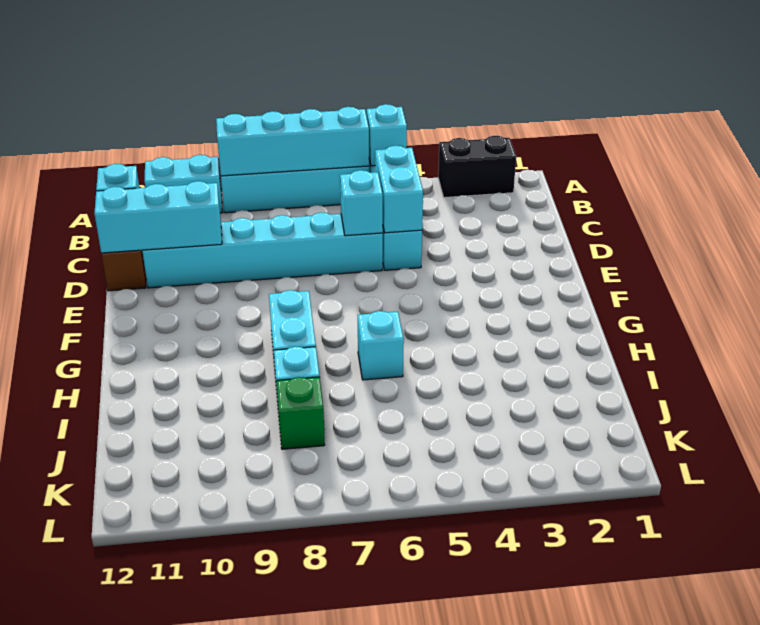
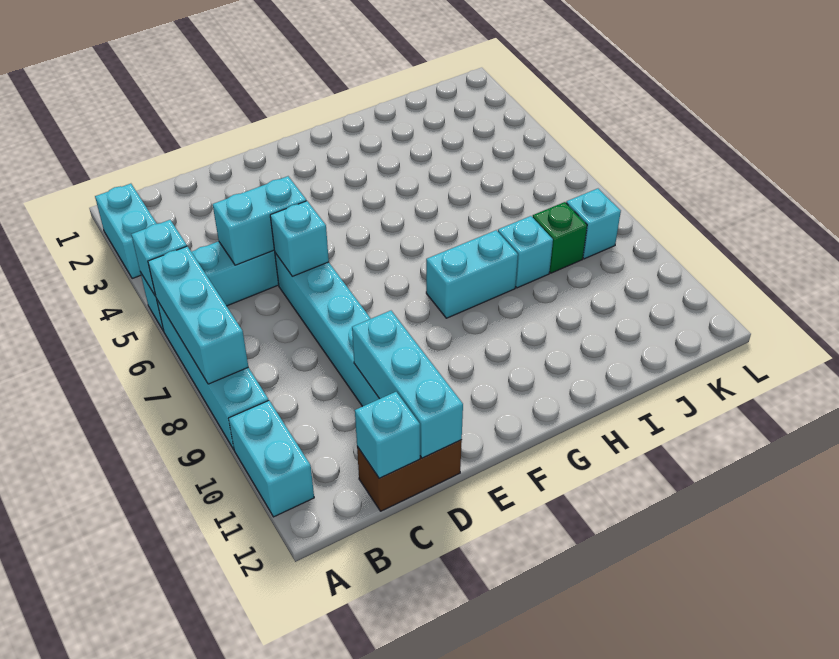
black 1x2 brick [438,136,516,198] -> cyan 1x2 brick [95,184,157,279]
cyan 1x4 brick [216,107,369,176] -> cyan 1x3 brick [148,246,248,384]
cyan 1x1 brick [358,311,404,380] -> cyan 1x1 brick moved to [566,189,621,259]

